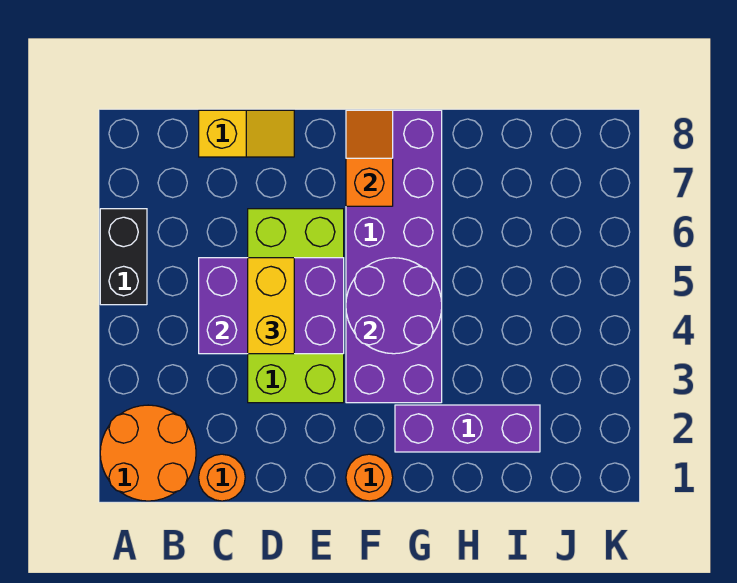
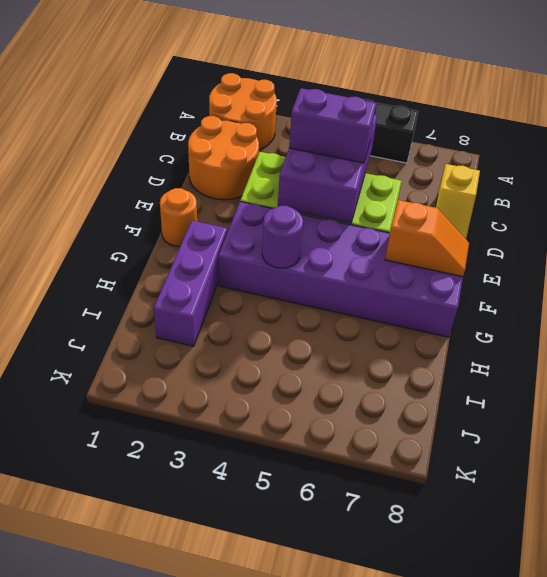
orange 1x1 round brick [199,454,245,501] -> orange 2x2 round brick [188,116,259,200]
yellow 1x2 brick [248,258,294,354] -> purple 1x2 brick [289,88,376,163]
purple 2x2 round brick [346,258,442,354] -> purple 1x1 round brick [262,206,303,268]

